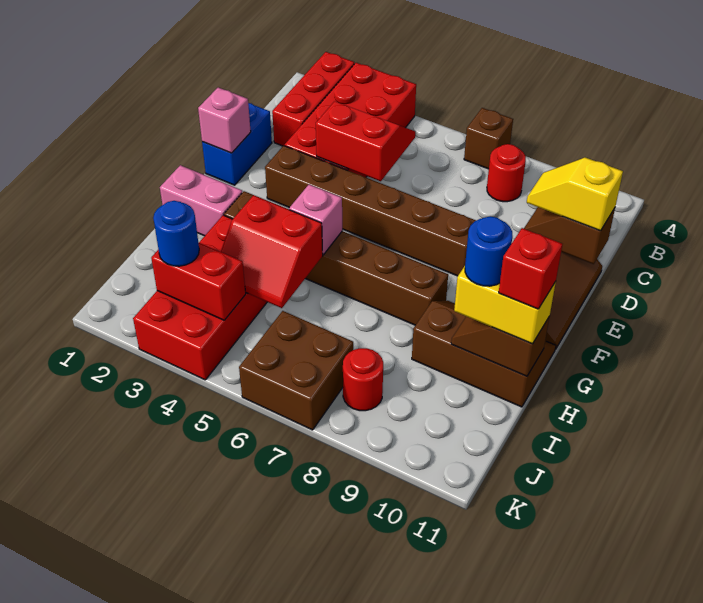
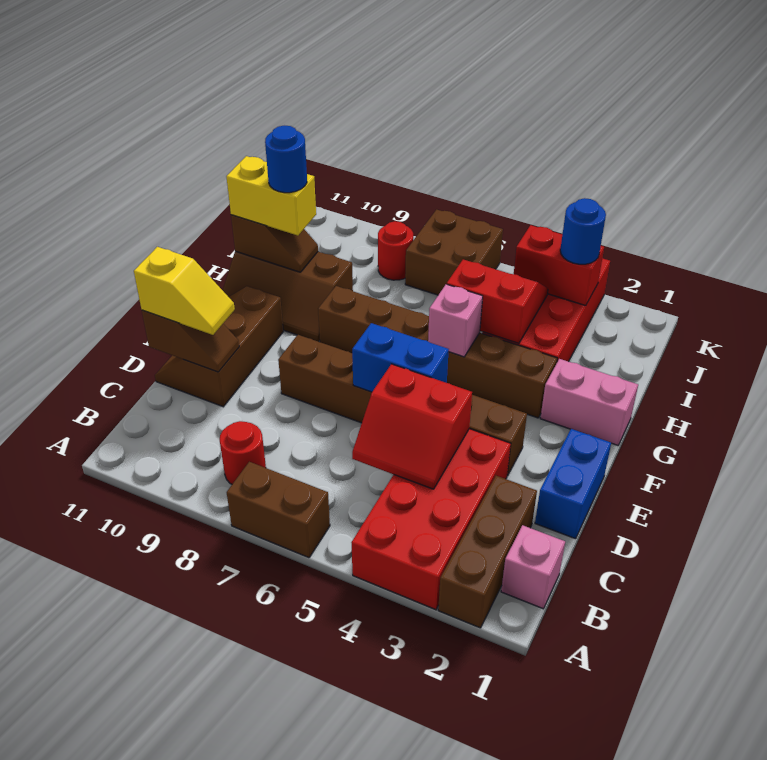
red 1x3 brick [272,52,354,146] -> brown 1x3 brick [438,476,537,628]
brown 1x1 brick [464,108,513,169] -> brown 1x2 brick [227,462,330,558]
pink 1x1 brick [198,87,251,153] -> pink 1x1 brick moved to [501,525,565,609]
none -> blue 1x2 brick [352,323,449,392]
red 1x1 brick [499,228,562,309] -> none

